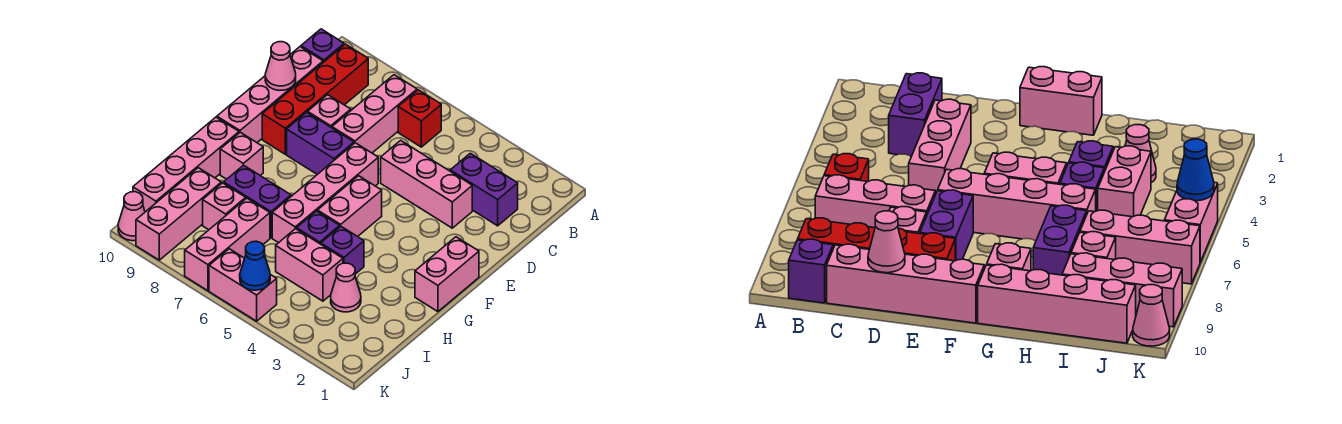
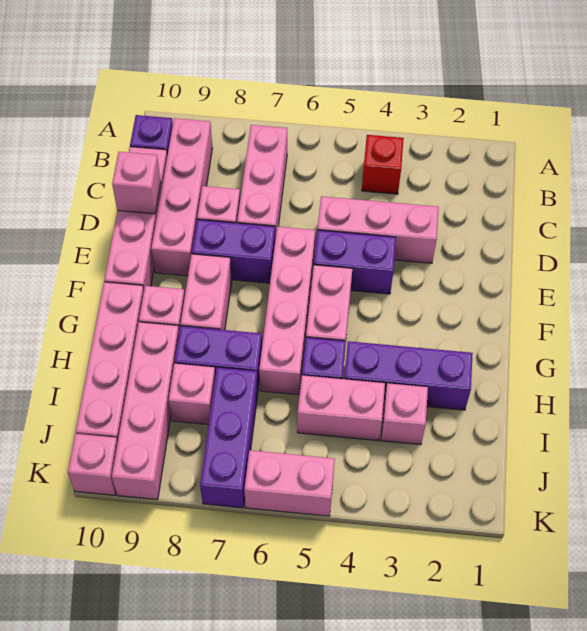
red 1x1 brick [398,90,441,147] -> red 1x1 brick moved to [362,135,404,194]
red 1x4 brick [262,44,368,154] -> pink 1x4 brick [151,118,212,276]
purple 1x2 brick [450,153,518,226] -> purple 1x2 brick moved to [314,230,396,294]
pink 1x1 cone [265,42,296,91] -> pink 1x1 brick [112,152,161,214]
pink 1x2 brick [415,237,479,312] -> pink 1x2 brick moved to [180,254,232,330]
purple 1x1 brick [321,226,364,274] -> purple 1x3 brick [344,341,473,410]
pink 1x1 cone [331,263,361,312] -> pink 1x1 brick [381,383,428,445]
pink 1x3 brick [185,198,270,291] -> purple 1x3 brick [200,367,258,508]
pink 1x3 brick [136,168,221,260] -> pink 1x4 brick [112,322,179,500]
blue 1x1 cone [240,241,270,290] -> none
pink 1x1 cone [118,192,145,241] -> pink 1x1 brick [68,434,118,495]

